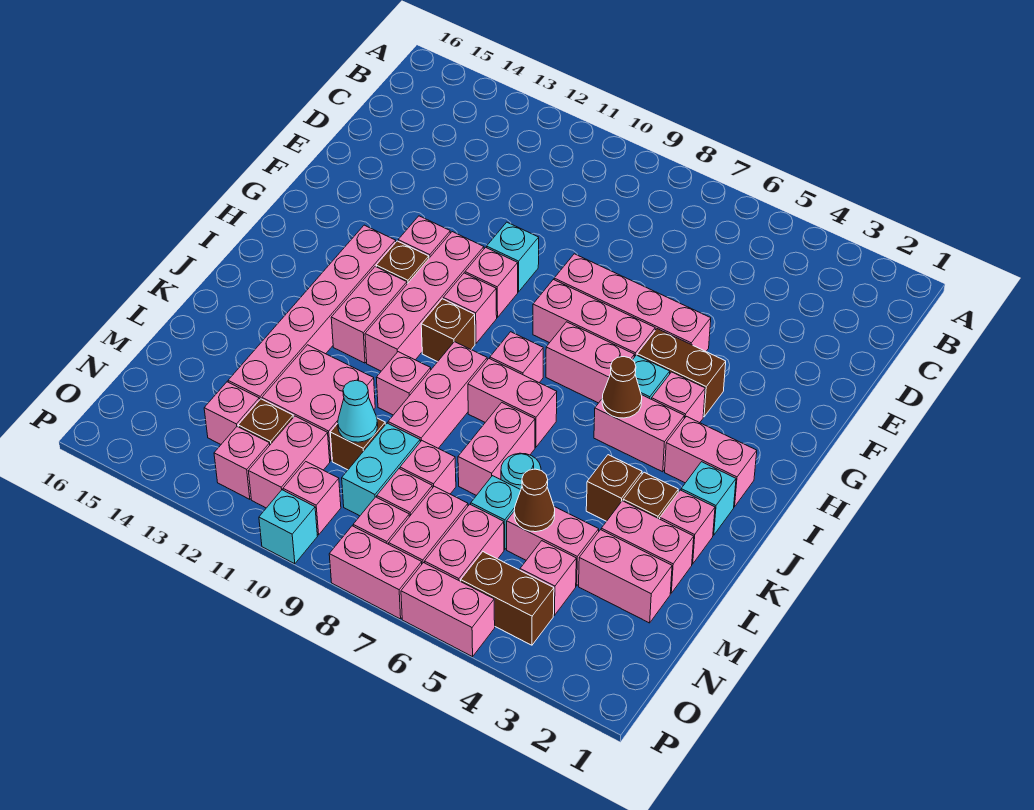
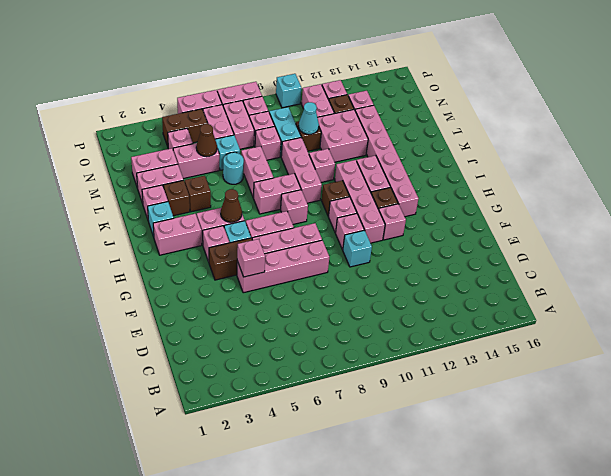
pink 1x1 brick [283,462,341,535] -> pink 1x1 brick moved to [237,239,265,277]

